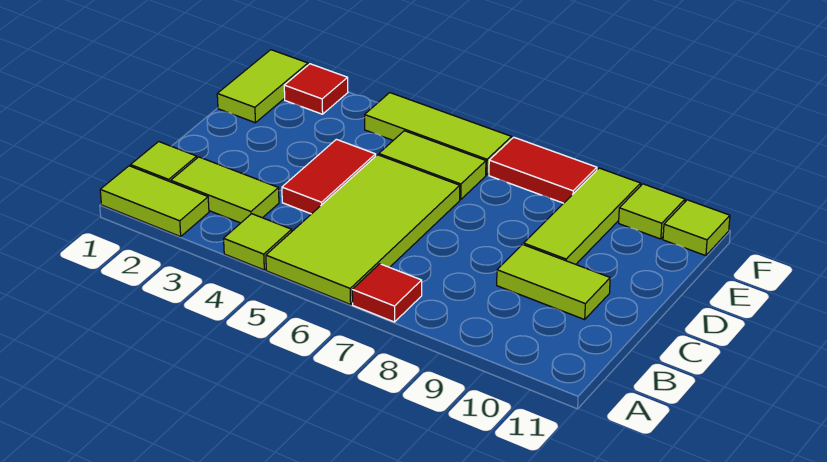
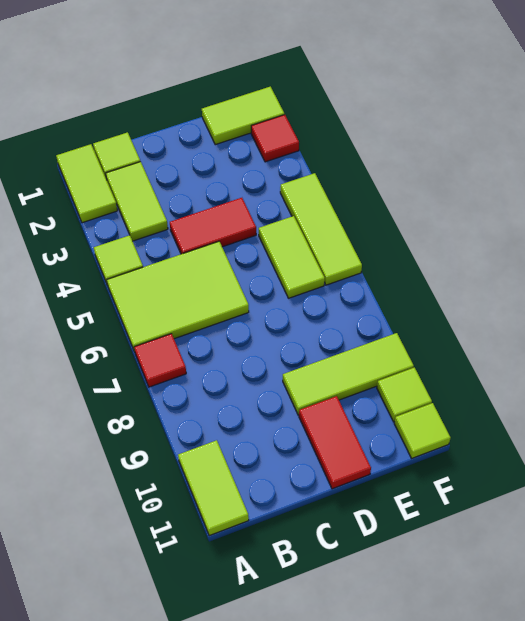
lime 2x4 tile [266,155,460,304] -> lime 2x3 tile [107,242,249,352]
lime 1x2 tile [497,244,610,319] -> lime 1x2 tile moved to [178,440,249,536]
red 1x2 tile [489,137,597,203] -> red 1x2 tile moved to [299,396,371,489]

